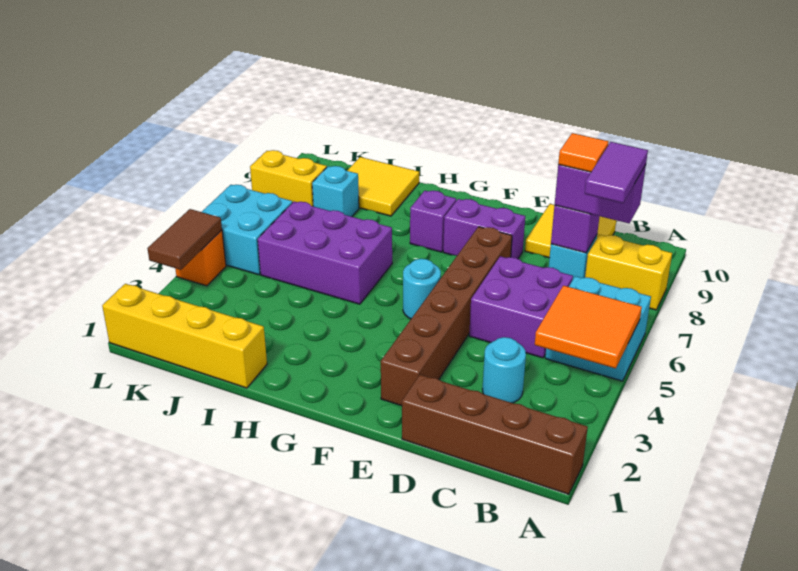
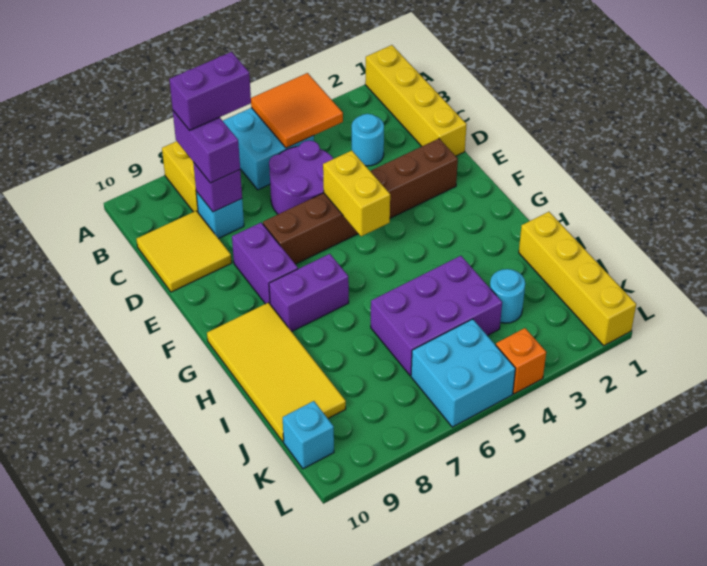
brown 1x4 brick [402,375,588,494] -> yellow 1x4 brick [365,45,467,156]
purple 1x2 tile [585,142,648,203] -> purple 1x2 brick [169,52,251,130]
purple 2x2 brick [469,256,573,358] -> purple 2x2 round brick [269,141,334,214]
orange 1x1 tile [558,133,609,172] -> none
cyan 1x1 round brick [403,259,441,319] -> cyan 1x1 round brick moved to [490,269,525,323]
purple 1x1 brick [410,191,456,252] -> purple 1x2 brick [269,254,349,332]
purple 2x3 brick [258,202,392,304] -> purple 2x3 brick turned to [371,256,502,376]
yellow 2x2 tile [347,157,419,216] -> yellow 2x4 tile [207,303,346,442]
cyan 1x1 brick [312,166,359,217] -> cyan 1x1 brick moved to [283,401,334,469]
yellow 1x2 brick [250,150,327,206] -> yellow 1x2 brick moved to [323,151,390,236]
brown 1x2 tile [147,209,222,270] -> none

